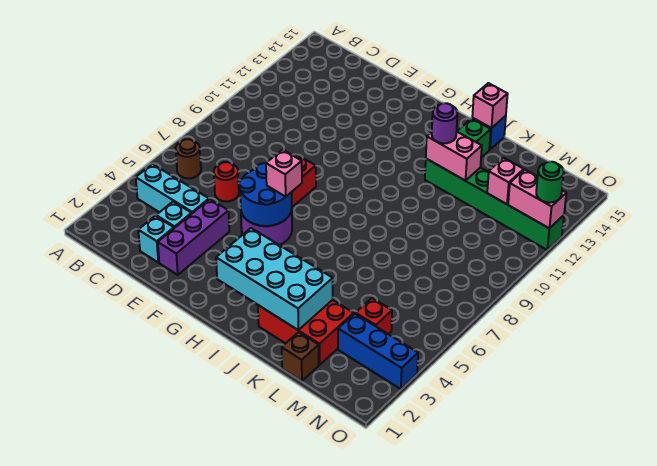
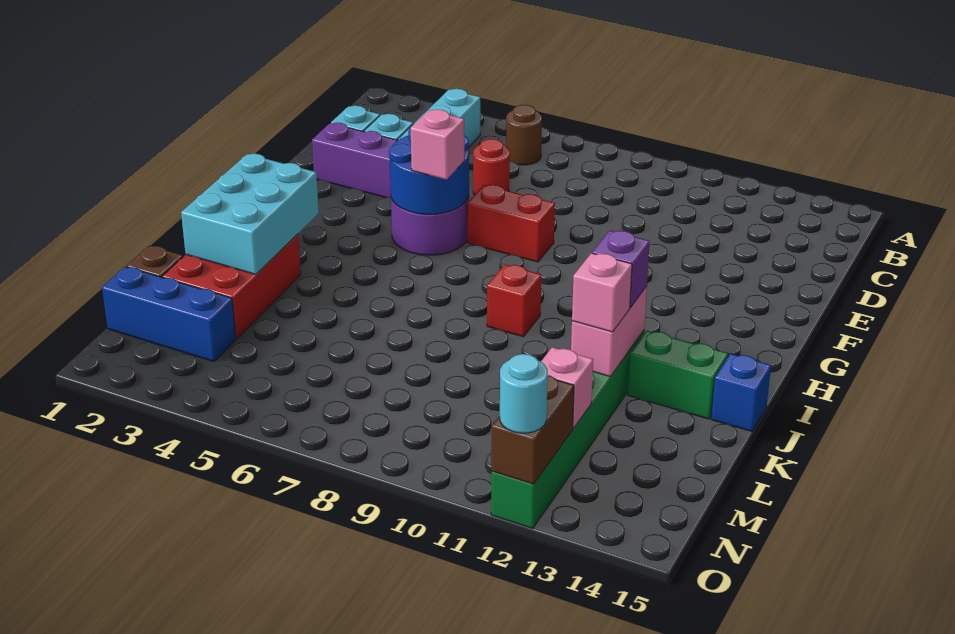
cyan 2x4 brick [216,228,333,330] -> cyan 2x3 brick [181,154,319,274]
purple 1x1 round brick [432,103,458,143] -> purple 1x1 brick [592,230,650,308]
pink 1x1 brick [472,83,508,128] -> pink 1x1 brick moved to [572,253,632,332]
blue 1x3 brick [338,314,418,389] -> blue 1x3 brick turned to [102,267,236,361]
red 1x1 brick [356,298,392,334] -> red 1x1 brick moved to [487,265,541,337]
pink 1x2 brick [508,170,566,228] -> brown 1x2 brick [491,375,574,484]
green 1x1 round brick [536,162,564,203] -> cyan 1x1 round brick [500,354,548,433]

